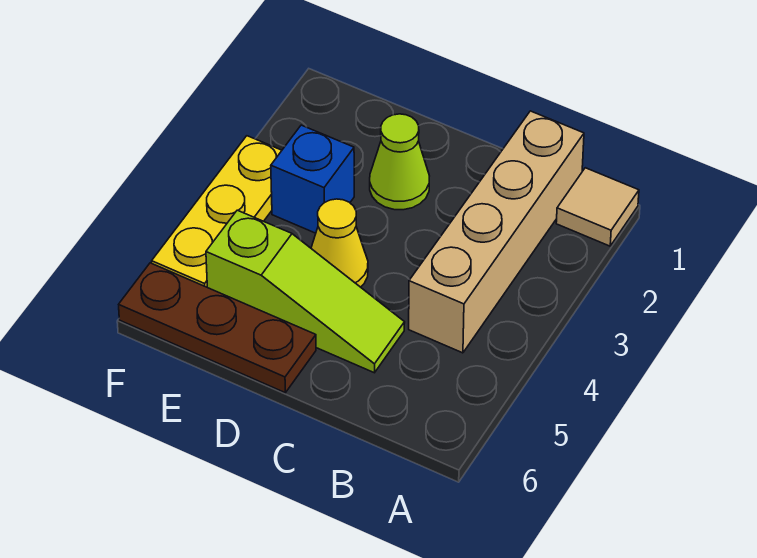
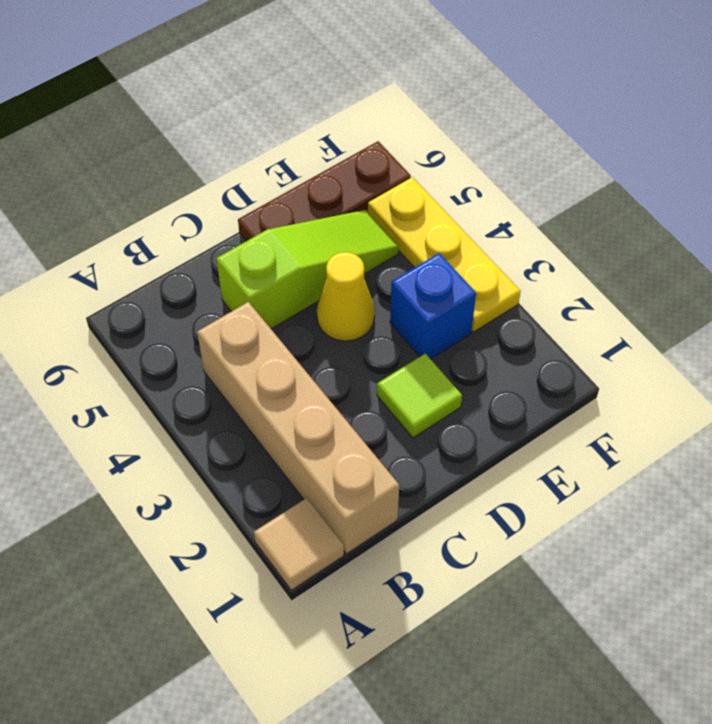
lime 1x3 slope [206,210,405,373] -> lime 1x3 slope turned to [216,210,399,329]
lime 1x1 cone [370,114,429,210] -> lime 1x1 tile [377,353,462,438]

